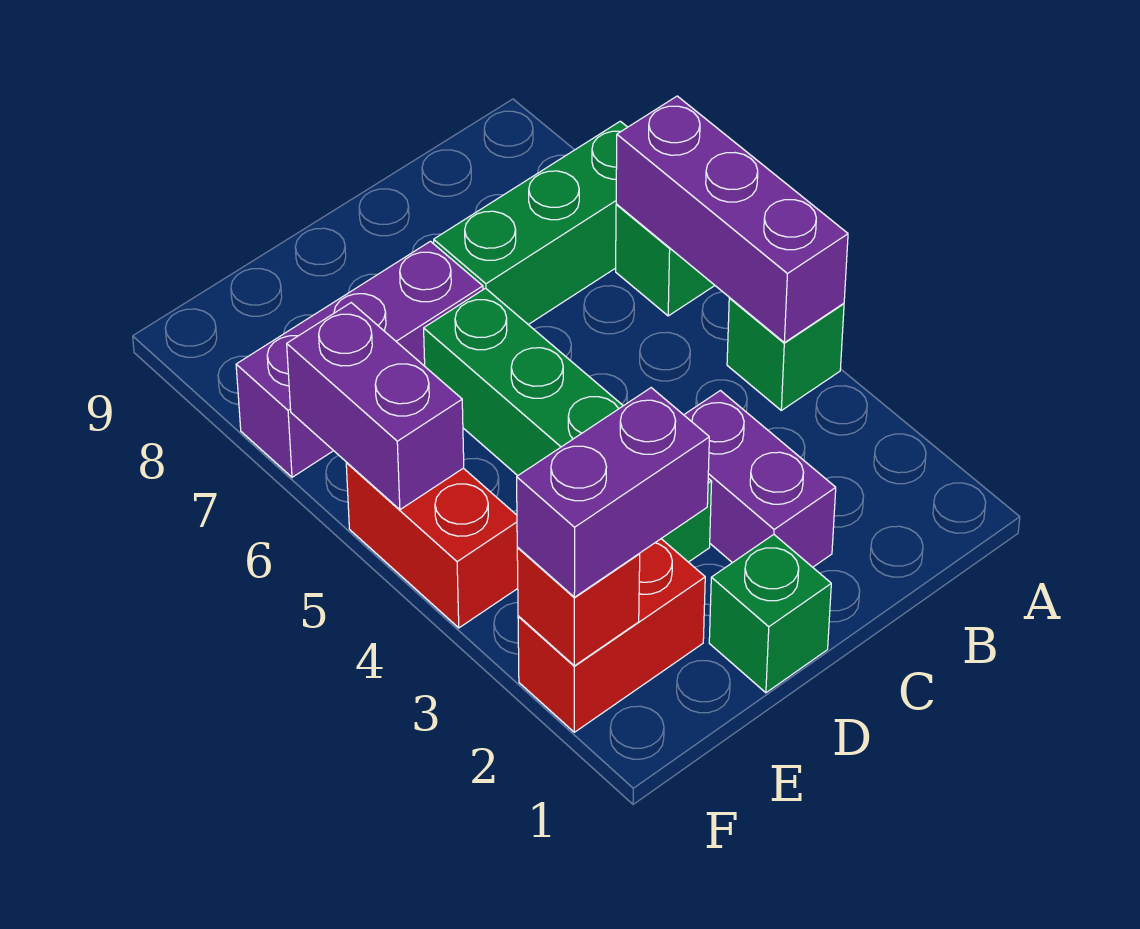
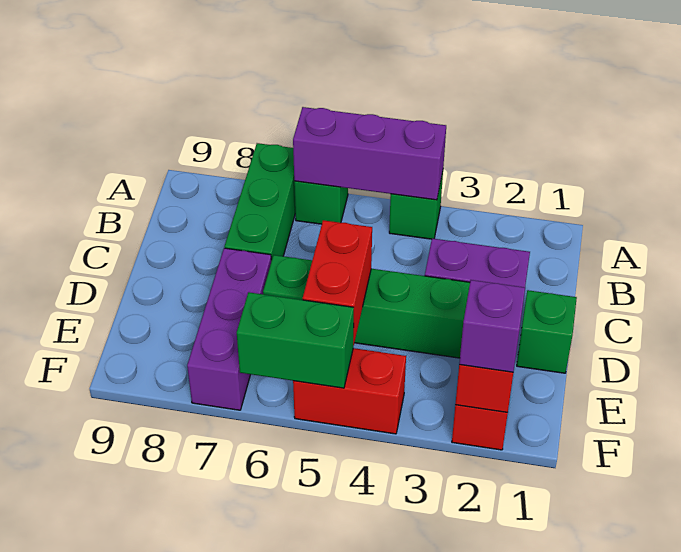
none -> red 1x2 brick [303,220,372,345]
purple 1x2 brick [517,388,709,597] -> purple 1x1 brick [459,280,525,372]
purple 1x2 brick [287,303,464,510] -> green 1x2 brick [237,292,354,388]

